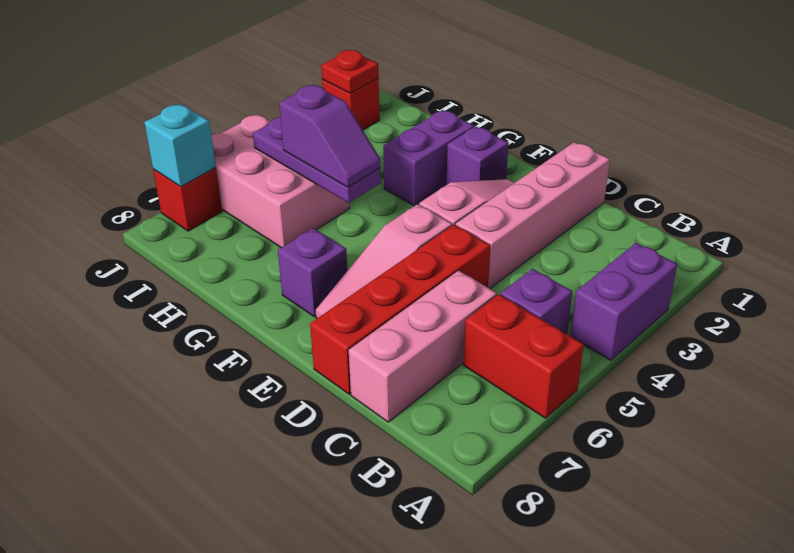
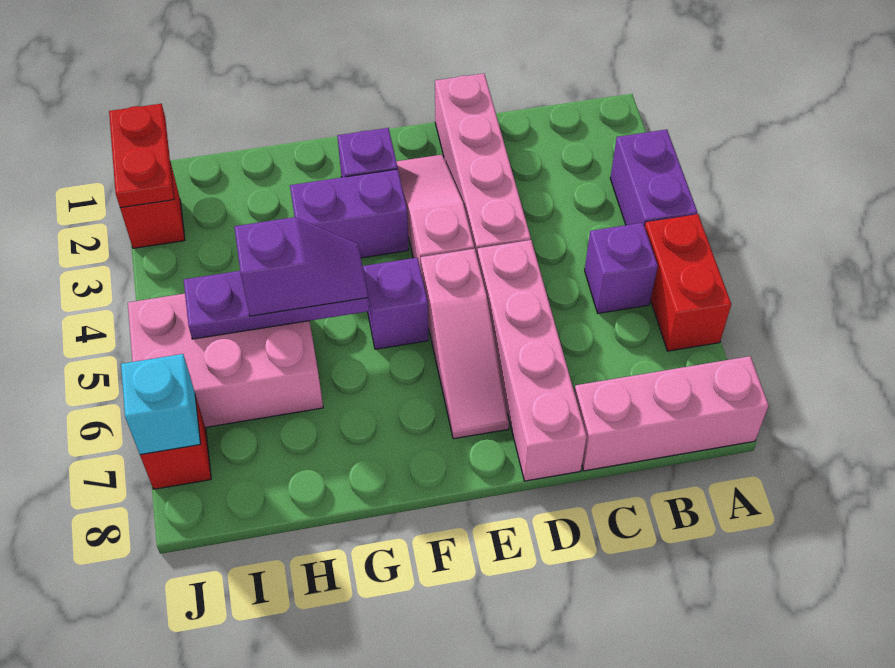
red 1x2 brick [464,294,584,418] -> red 1x2 brick turned to [645,214,731,351]
pink 1x3 brick [349,270,497,422] -> pink 1x3 brick turned to [574,356,769,471]
red 1x4 brick [310,225,490,394] -> pink 1x4 brick [477,240,587,481]
purple 1x1 brick [278,228,347,317] -> purple 1x1 brick moved to [363,258,429,349]
purple 1x2 brick [383,110,474,206] -> purple 1x2 brick turned to [290,169,409,258]
red 1x1 plate [321,50,379,93] -> red 1x2 plate [109,104,174,208]

